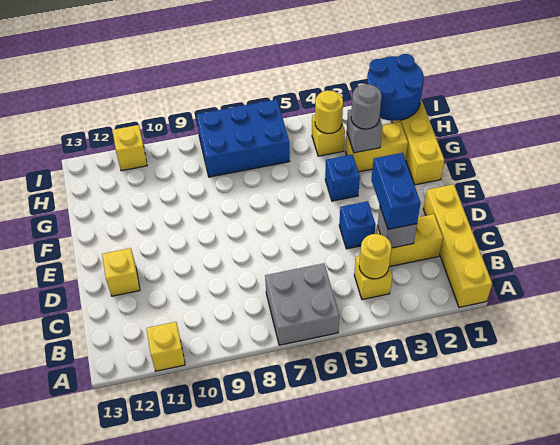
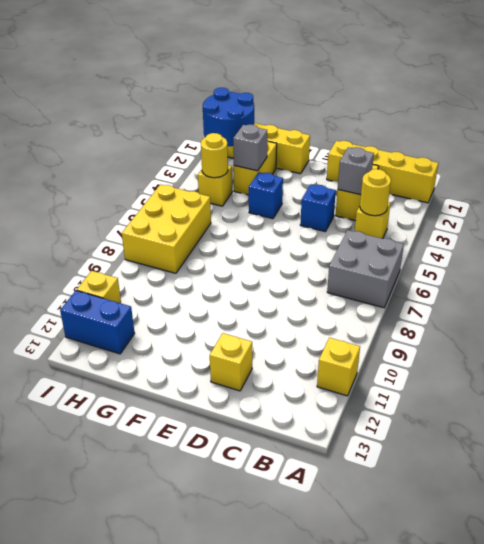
blue 1x2 brick [371,153,421,229] -> blue 1x2 brick moved to [60,290,135,354]
grey 1x1 round brick [351,84,382,129] -> none
blue 2x3 brick [196,99,290,177] -> yellow 2x3 brick [122,185,211,273]

